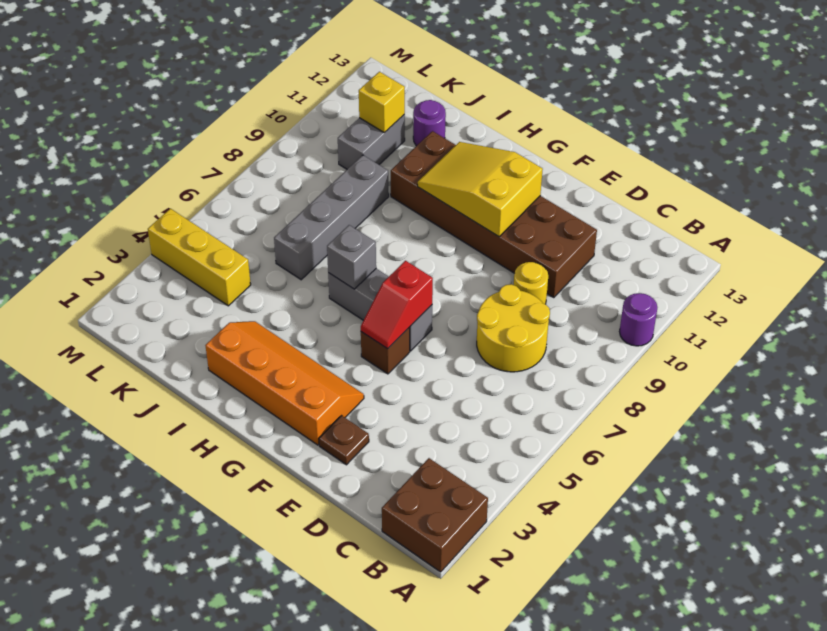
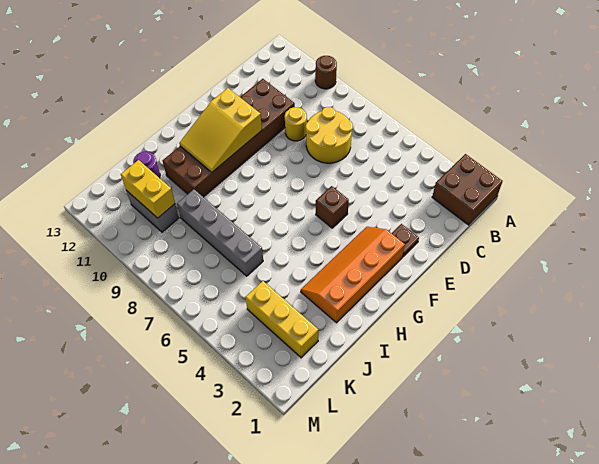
purple 1x1 round brick [620,293,657,346] -> brown 1x1 round brick [315,56,337,89]
red 1x2 slope [361,261,433,349] -> none
grey 1x3 brick [328,269,432,351] -> none
grey 1x1 brick [327,225,376,289] -> none
yellow 1x3 brick [148,209,251,306] -> yellow 1x3 brick turned to [245,281,318,358]
yellow 1x1 brick [359,72,405,133] -> yellow 1x2 brick [121,160,175,218]

